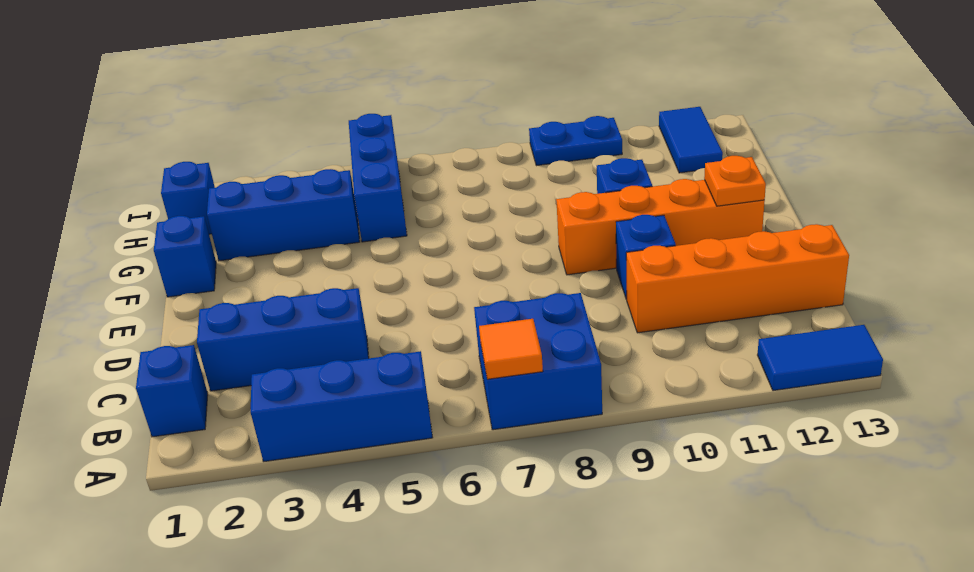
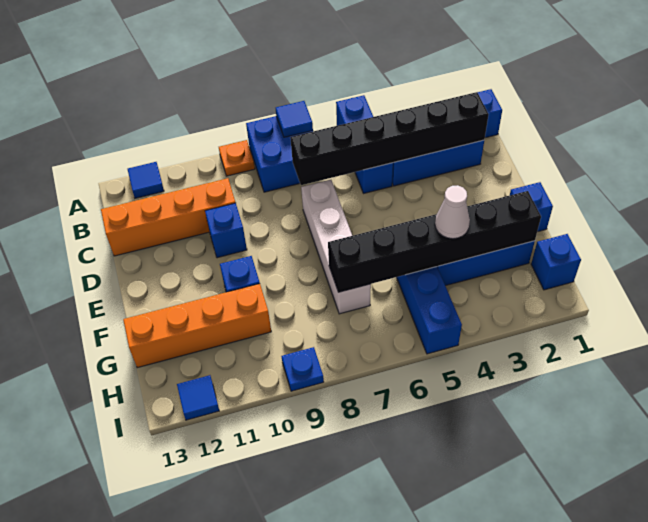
blue 1x3 brick [251,351,433,462] -> blue 1x3 brick turned to [336,95,393,193]
orange 1x1 tile [479,319,543,379] -> blue 1x1 tile [276,101,313,137]
blue 1x2 tile [758,325,883,391] -> blue 1x1 tile [128,162,164,198]
none -> black 1x6 brick [290,92,489,185]
none -> white 1x4 brick [301,180,371,314]
orange 1x4 brick [556,179,765,275] -> orange 1x4 brick moved to [123,284,271,368]
orange 1x1 plate [704,156,766,206] -> orange 1x1 plate moved to [219,140,255,176]
none -> black 1x6 brick [328,191,541,292]
none -> white 1x1 cone [435,185,470,239]
blue 1x2 tile [659,107,723,173] -> blue 1x1 tile [177,375,219,420]
blue 1x2 plate [529,116,622,166] -> blue 1x1 plate [281,347,324,391]

